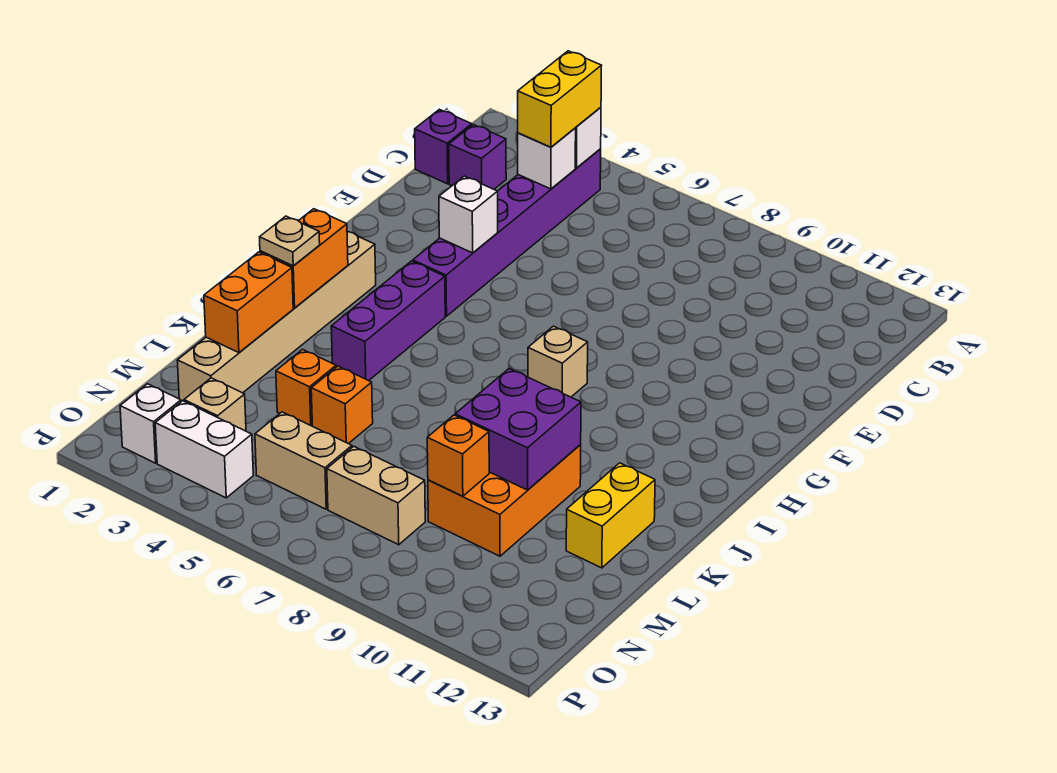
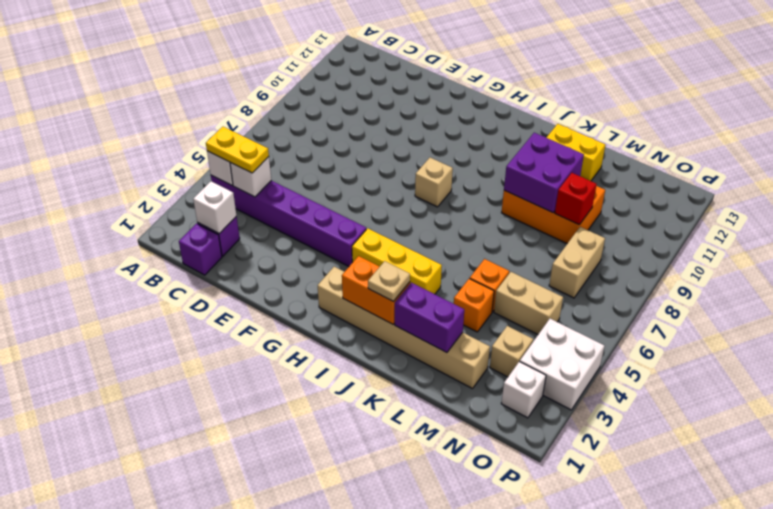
yellow 1x2 brick [518,51,601,147] -> yellow 1x2 plate [206,127,269,173]
white 1x1 brick [439,176,498,253] -> white 1x1 brick moved to [193,181,237,234]
purple 1x3 brick [331,261,445,381] -> yellow 1x3 brick [352,228,442,294]
orange 1x2 brick [204,252,293,353] -> purple 1x2 brick [395,283,464,353]
orange 1x1 brick [427,415,489,496] -> red 1x1 brick [555,173,597,225]
tan 1x2 brick [255,412,352,509] -> tan 1x2 brick turned to [494,272,563,334]
white 1x2 brick [155,401,253,498] -> white 2x2 brick [520,319,604,410]

